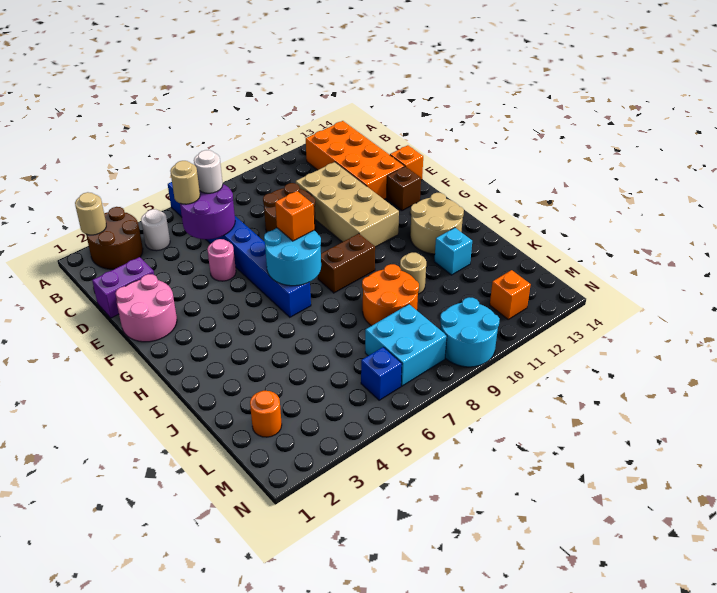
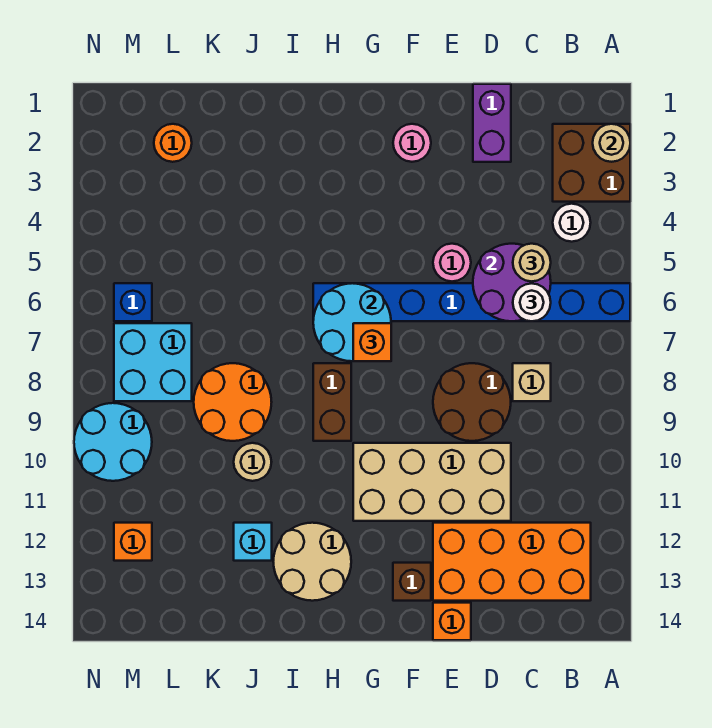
brown 2x2 round brick [86,207,143,269] -> brown 2x2 brick [553,124,630,202]
none -> tan 1x1 brick [513,363,551,401]
pink 2x2 round brick [115,274,177,342] -> pink 1x1 round brick [393,124,431,162]

